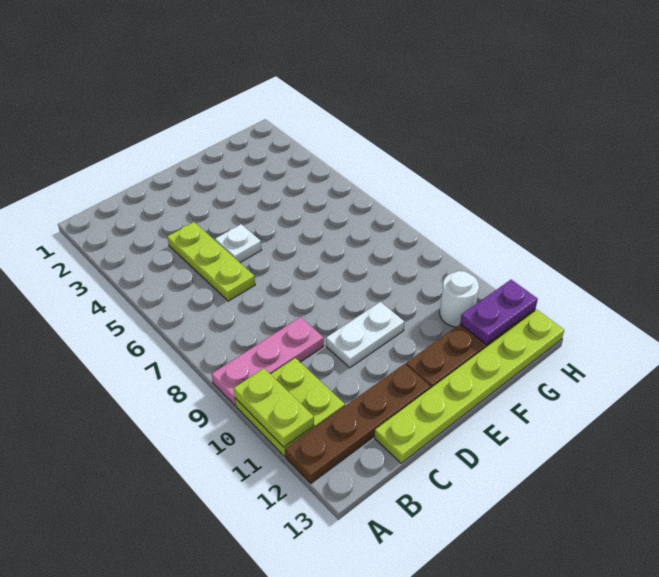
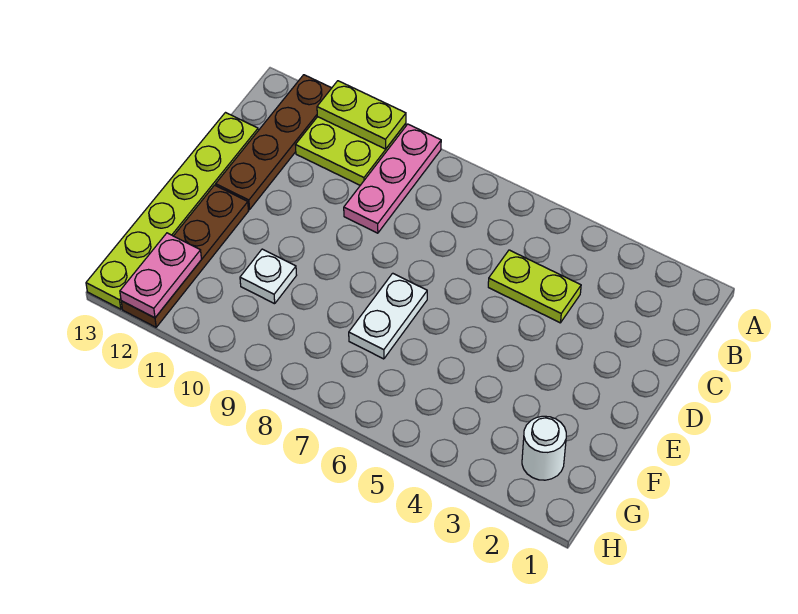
lime 1x3 plate [167,222,255,301] -> lime 1x2 plate [488,250,581,323]
white 1x1 plate [215,224,261,263] -> white 1x1 plate moved to [240,249,297,304]
white 1x2 plate [326,302,404,368] -> white 1x2 plate moved to [349,273,427,359]
white 1x1 round brick [440,271,479,327] -> white 1x1 round brick moved to [522,416,566,480]
purple 1x2 plate [460,280,538,345] -> pink 1x2 plate [120,233,201,318]

